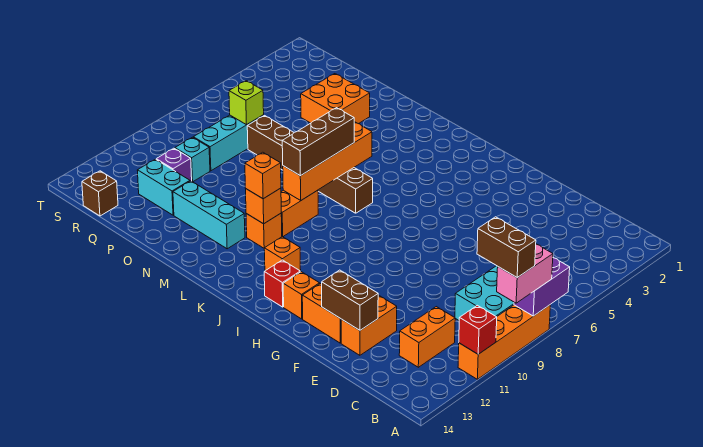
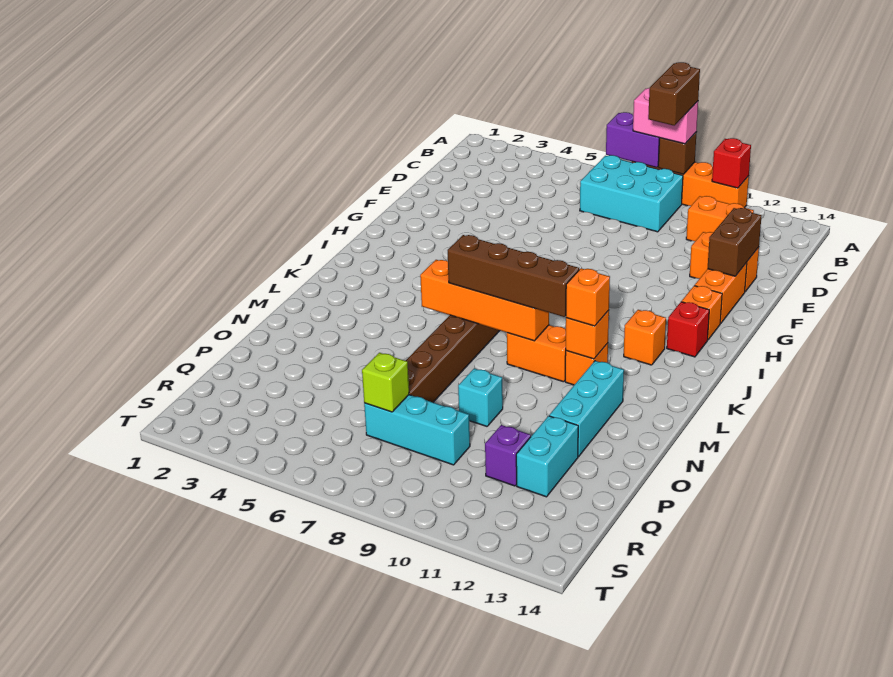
brown 1x3 brick [282,108,354,176] -> brown 1x4 brick [448,235,579,317]
orange 2x2 brick [301,74,370,124] -> none
cyan 1x1 brick [175,137,210,182] -> cyan 1x1 brick moved to [458,368,503,426]
brown 1x1 brick [82,171,118,216] -> brown 1x1 brick moved to [658,132,697,174]

